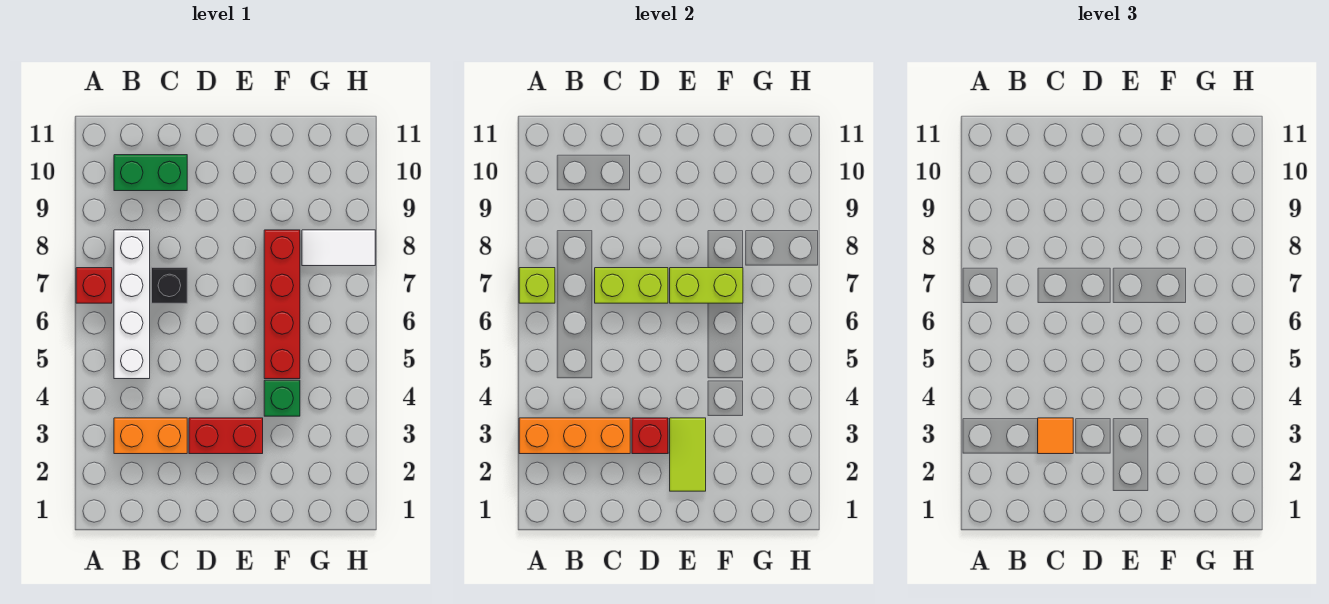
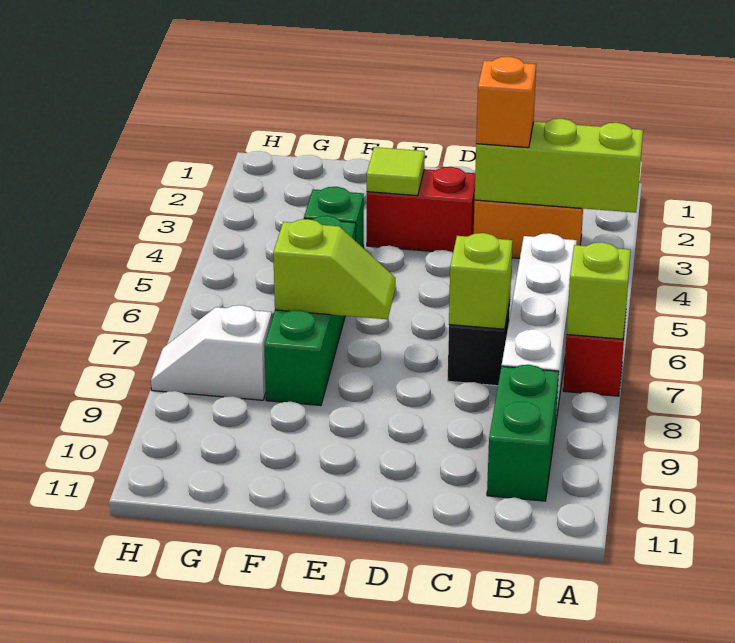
orange 1x3 brick [519,418,630,454] -> lime 1x3 brick [475,119,643,213]
green 1x2 brick [114,155,187,191] -> green 1x2 brick turned to [487,365,559,501]
orange 1x1 tile [1038,418,1073,454] -> orange 1x1 brick [476,57,536,148]
lime 1x2 brick [595,268,668,303] -> lime 1x1 brick [449,233,513,329]
red 1x1 brick [632,418,668,454] -> none
lime 1x2 tile [670,418,706,491] -> lime 1x1 tile [367,147,425,196]
lime 1x2 brick [670,268,743,303] -> lime 1x2 slope [273,219,395,319]
red 1x4 brick [264,230,300,379] -> green 1x4 brick [264,216,356,406]
white 1x2 tile [302,230,375,266] -> white 1x2 slope [151,305,272,400]

